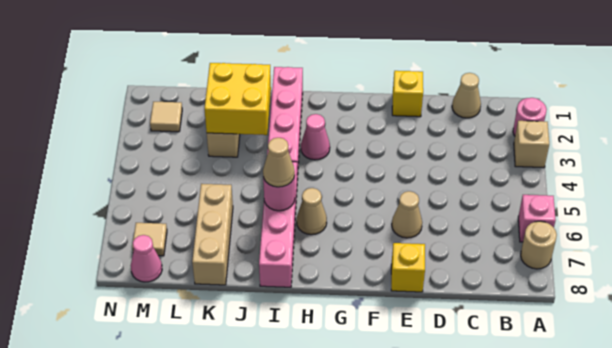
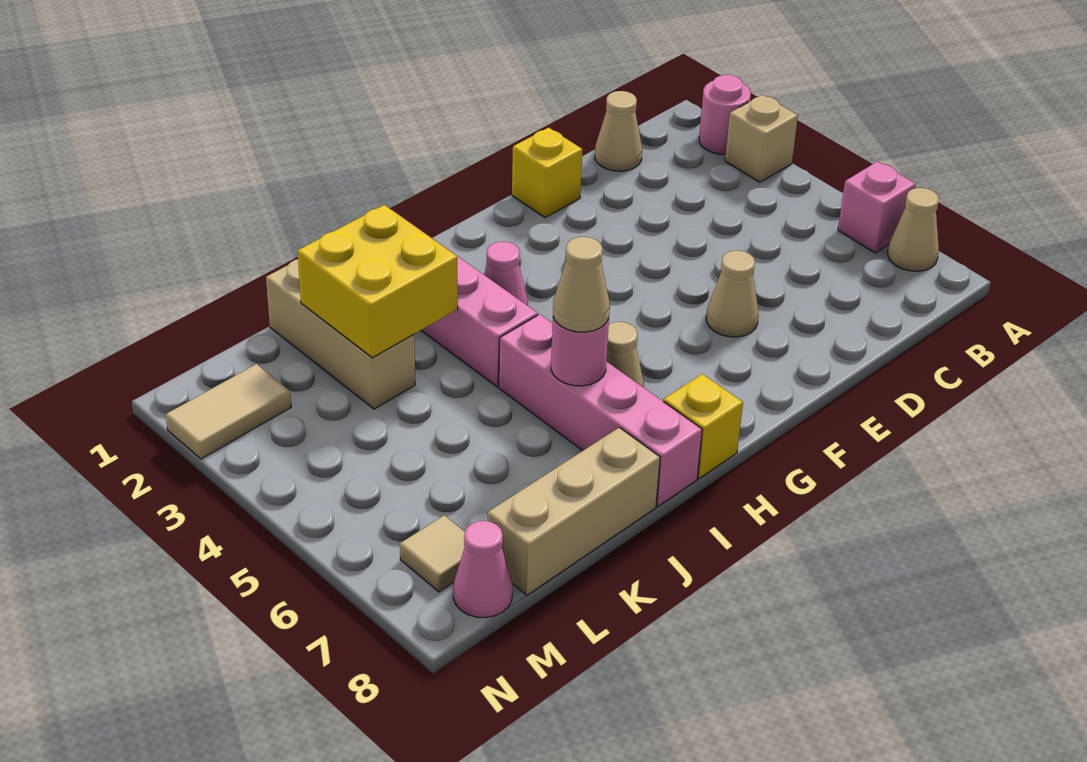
tan 1x1 round brick [521,221,557,269] -> tan 1x1 cone [888,188,939,271]
yellow 1x1 brick [391,243,425,292] -> yellow 1x1 brick moved to [663,374,743,478]
tan 1x3 brick [192,184,233,285] -> tan 1x3 brick turned to [488,427,660,595]
tan 1x1 tile [150,102,182,132] -> tan 1x2 tile [166,364,291,459]

